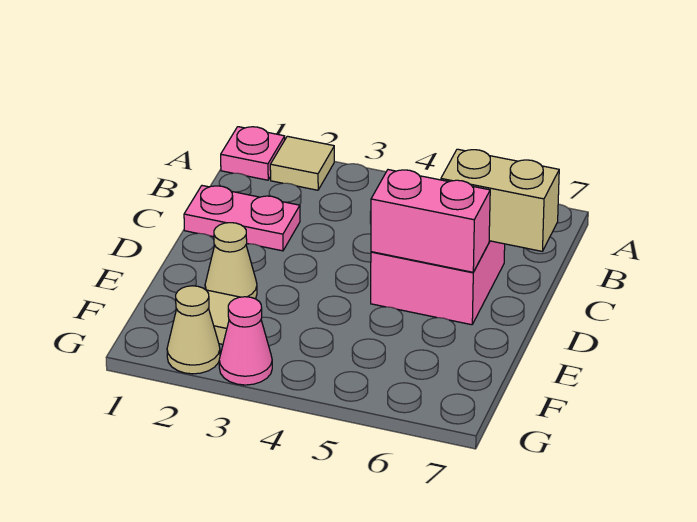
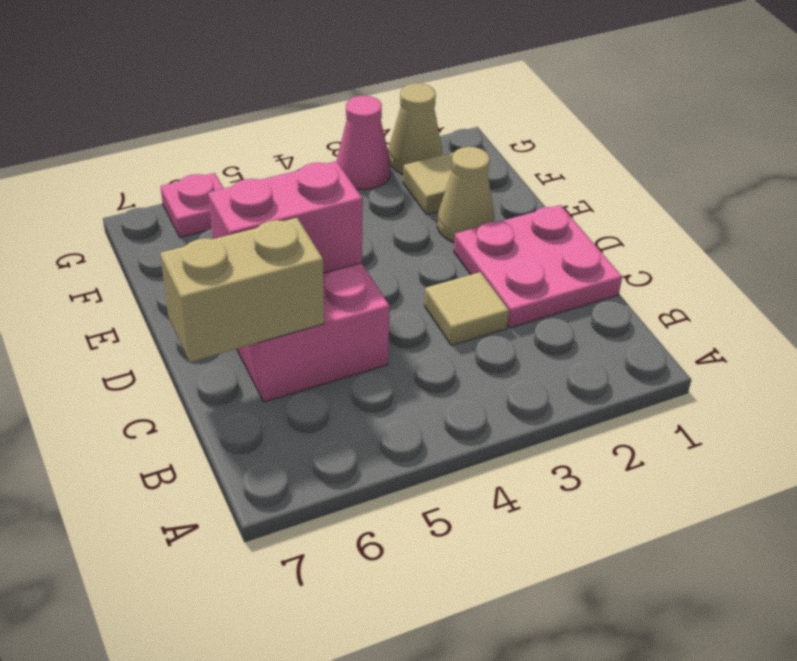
pink 1x1 plate [221,127,285,180] -> pink 1x1 plate moved to [160,173,224,237]
tan 1x1 tile [270,136,334,190] -> tan 1x1 tile moved to [424,272,509,345]
pink 1x2 plate [184,186,300,251] -> pink 2x2 plate [454,205,622,328]

